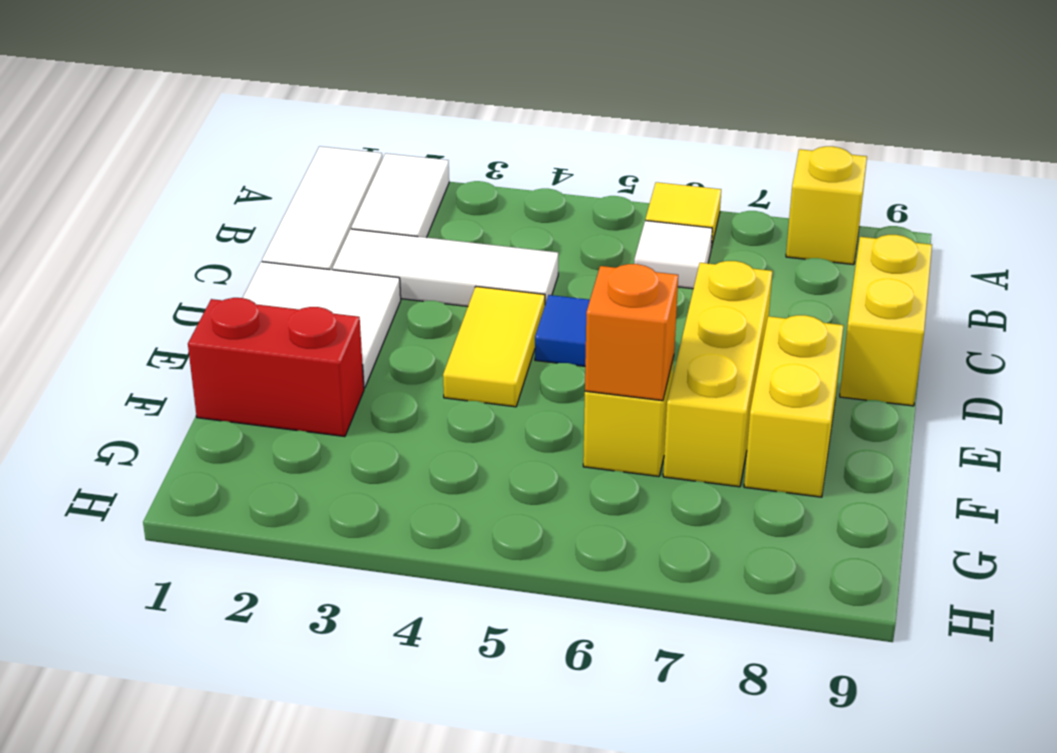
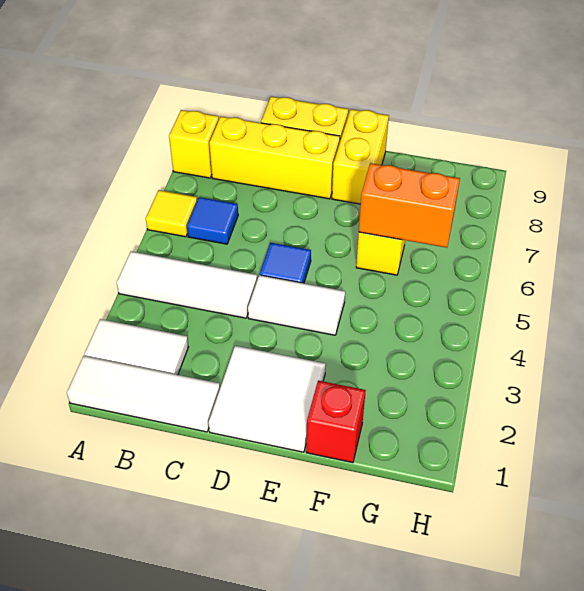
white 1x1 tile [634,221,712,289] -> blue 1x1 tile [187,197,238,244]
white 1x3 tile [333,229,558,306] -> white 1x3 tile turned to [117,251,257,318]
yellow 1x2 tile [443,287,545,407] -> white 1x2 tile [248,275,345,335]
yellow 1x3 brick [663,261,772,487] -> yellow 1x3 brick moved to [209,116,340,199]
yellow 1x2 brick [744,315,844,497] -> yellow 1x2 brick turned to [332,109,389,204]
red 1x2 brick [188,298,364,437] -> red 1x1 brick [306,381,366,463]
orange 1x1 brick [585,264,678,401] -> orange 1x2 brick [359,163,460,248]

